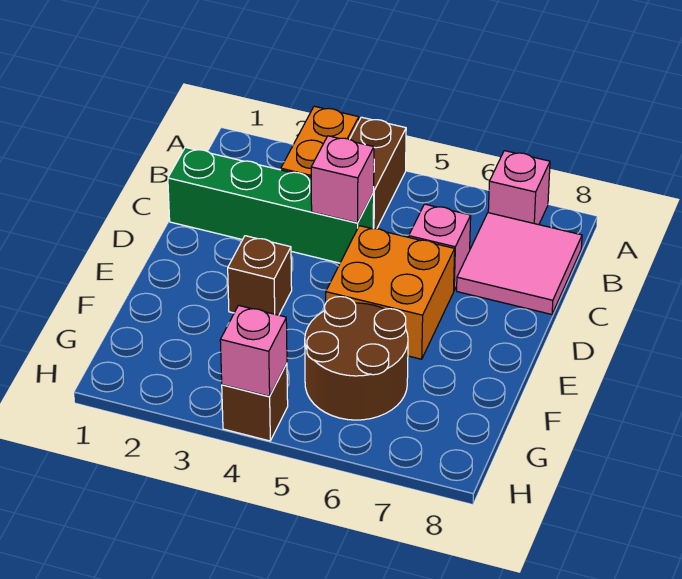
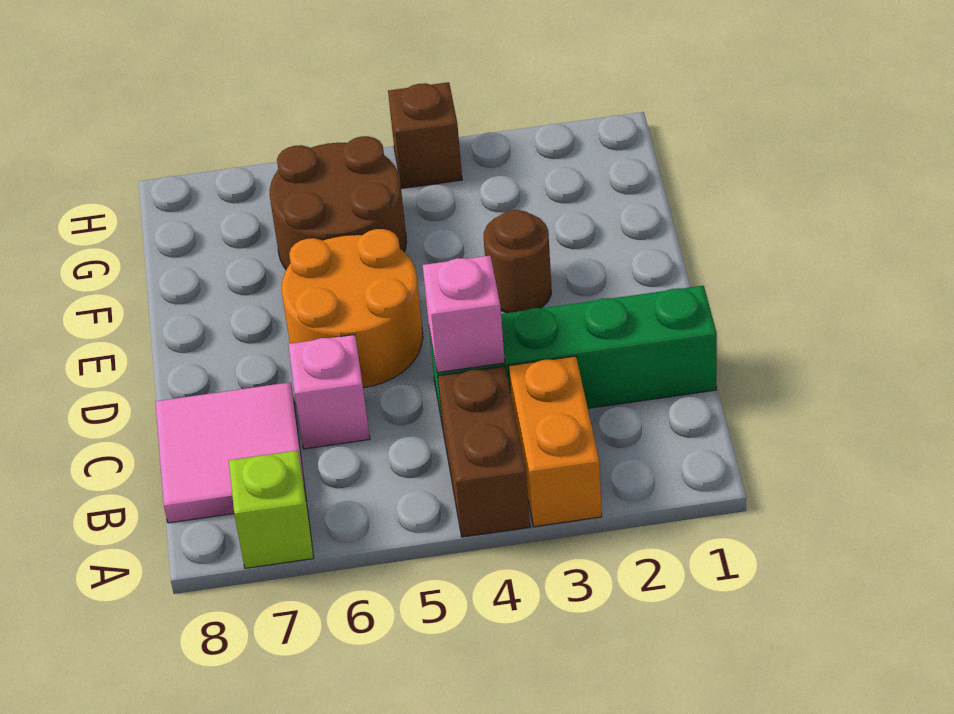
pink 1x1 brick [488,151,550,225] -> lime 1x1 brick [229,450,314,568]
orange 2x2 brick [326,226,455,359] -> orange 2x2 round brick [282,229,423,388]
brown 1x1 brick [228,236,292,315] -> brown 1x1 round brick [484,210,551,313]
pink 1x1 brick [220,305,287,396] -> none

